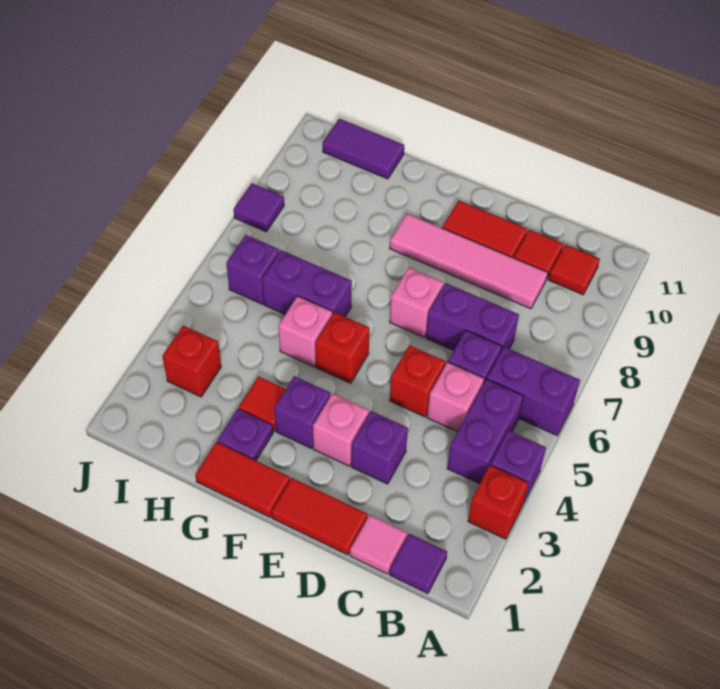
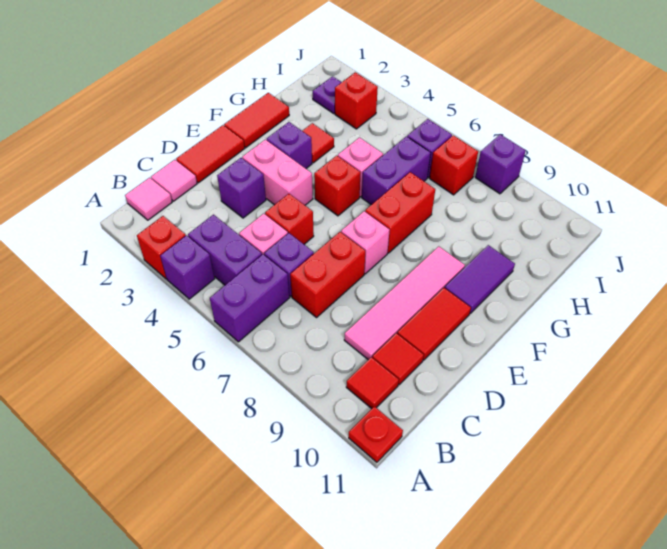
none -> red 1x1 plate [349,406,403,462]
purple 1x1 tile [390,534,447,594] -> pink 1x1 tile [125,178,172,220]
purple 1x2 brick [426,283,519,351] -> red 1x2 brick [290,232,365,317]
pink 1x1 brick [313,393,369,466] -> pink 1x2 brick [242,139,313,205]
none -> red 1x2 brick [365,172,435,253]
purple 1x1 plate [217,409,273,461] -> purple 1x1 plate moved to [313,76,342,113]
purple 1x2 tile [323,119,404,179] -> purple 1x2 tile moved to [445,245,515,313]
none -> red 1x1 brick [430,135,478,195]
purple 1x1 tile [233,183,284,232] -> purple 1x1 brick [475,134,526,194]

